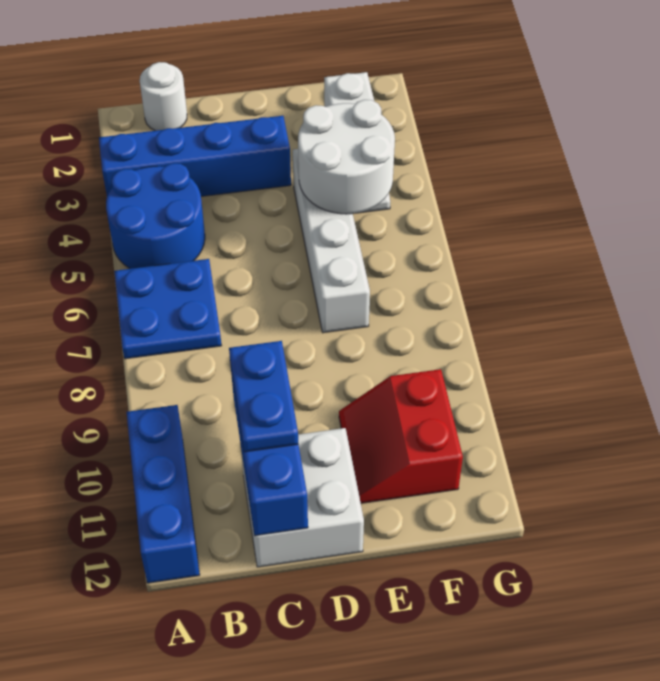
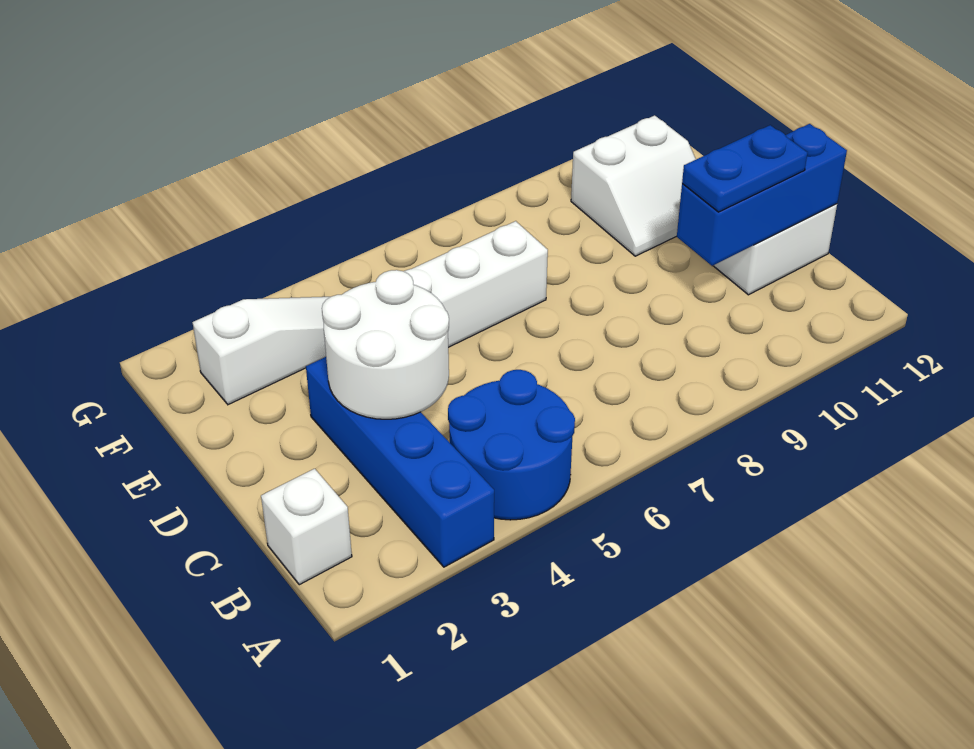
blue 2x2 plate [114,259,222,359] -> none
blue 1x3 brick [127,405,200,583] -> none
white 1x1 round brick [140,62,187,131] -> white 1x1 brick [261,469,352,585]
white 2x2 round brick [298,100,395,214] -> white 2x2 round brick moved to [322,270,449,419]
red 2x2 slope [339,369,463,503] -> white 2x2 slope [571,115,696,256]

